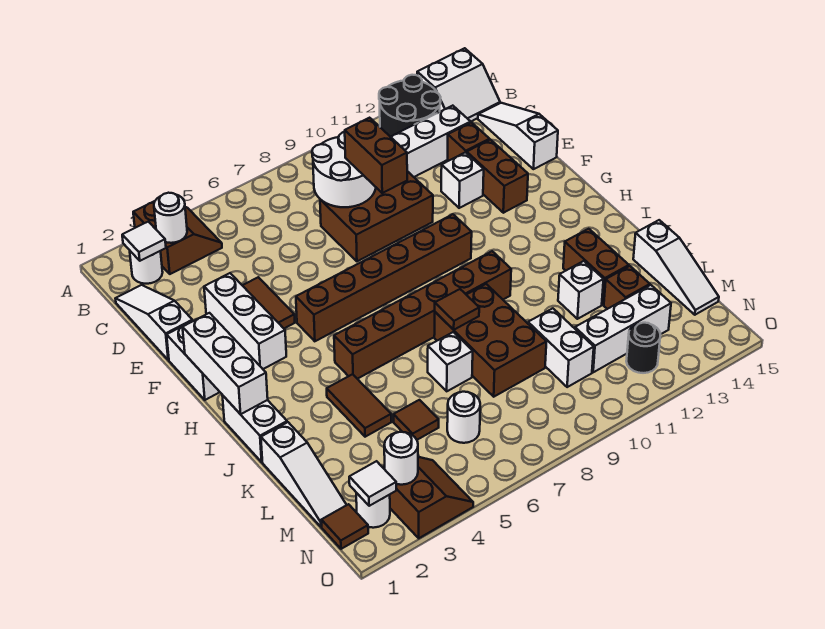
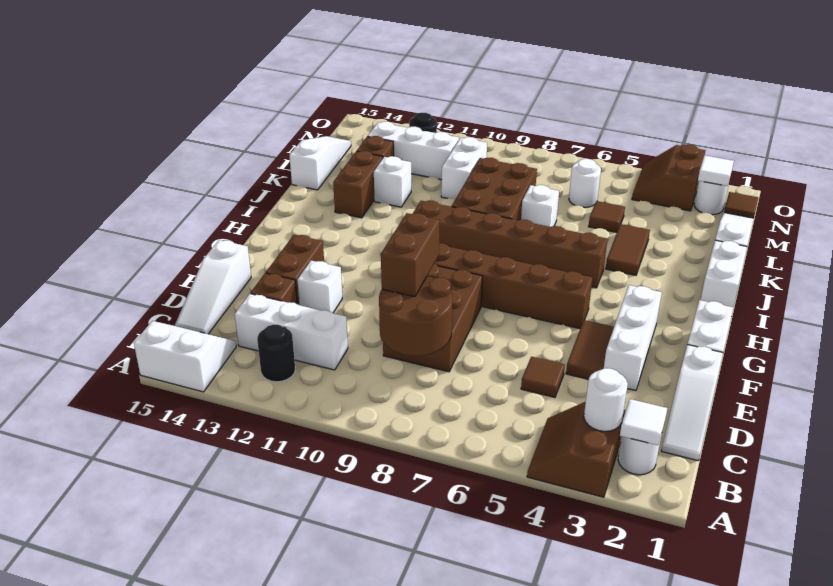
black 2x2 round brick [379,75,441,137] -> black 1x1 round brick [257,325,295,382]
white 2x2 round brick [312,132,376,207] -> brown 2x2 round brick [379,276,453,356]
brown 2x3 brick [320,171,433,261] -> brown 2x3 brick turned to [383,264,483,372]
white 1x3 brick [183,313,268,414] -> none
brown 1x1 tile [435,289,479,330] -> brown 1x1 tile moved to [521,357,565,397]
white 1x1 round brick [384,432,418,485] -> none

